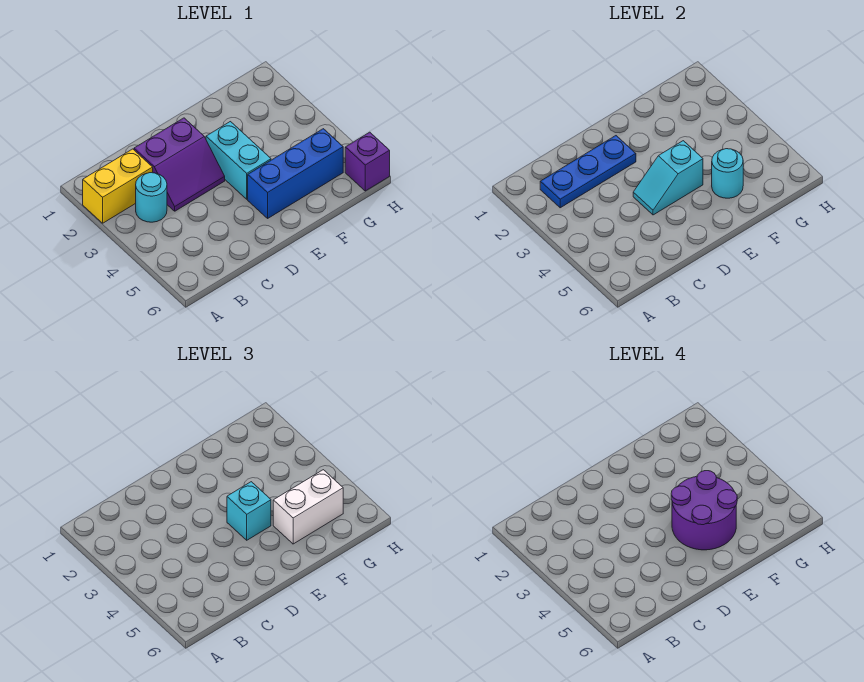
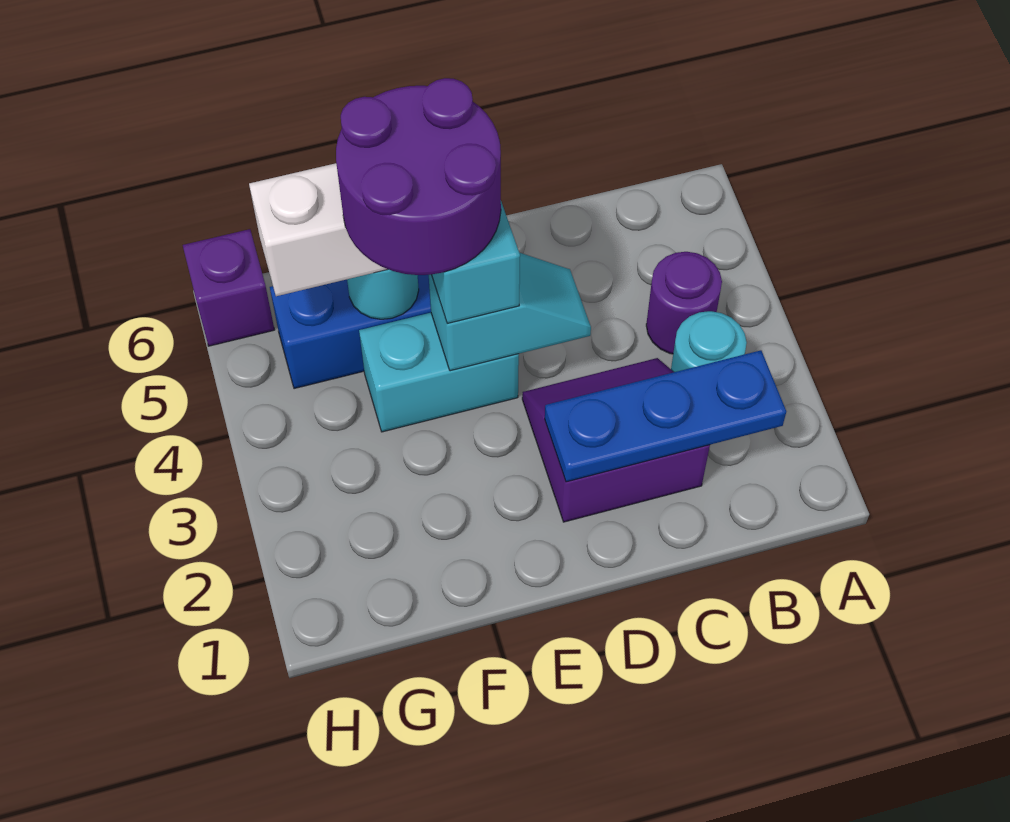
yellow 1x2 brick [83,149,153,223] -> none
none -> purple 1x1 round brick [646,252,722,354]
cyan 1x2 brick [206,122,271,199] -> cyan 1x2 brick turned to [359,313,519,432]

